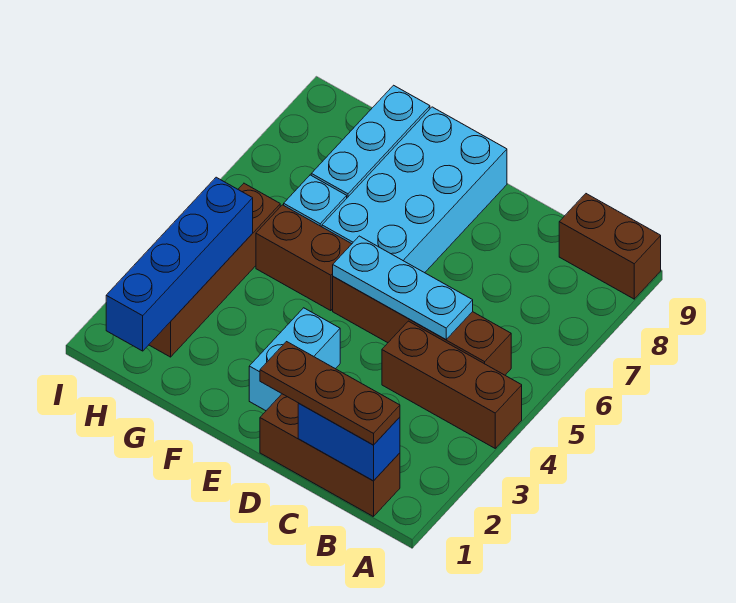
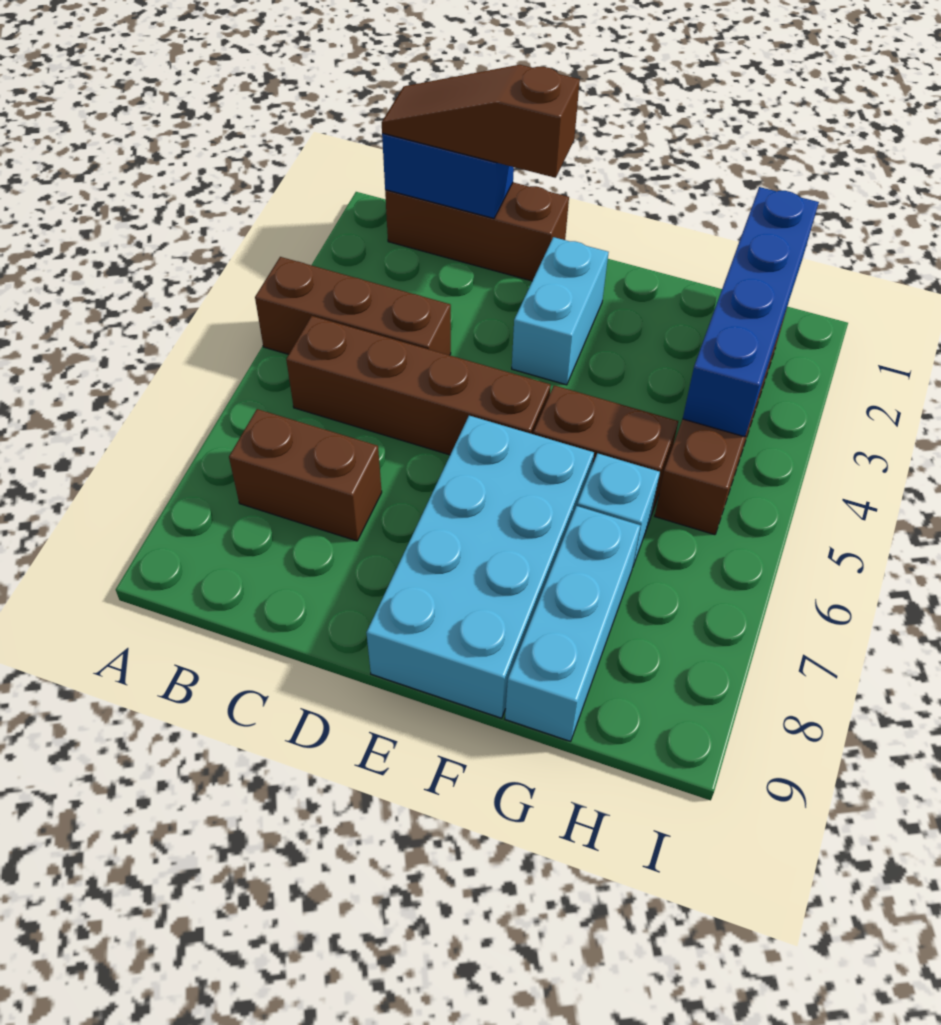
brown 1x2 brick [559,194,661,299] -> brown 1x2 brick moved to [229,409,382,541]
brown 1x3 plate [260,342,400,445] -> brown 1x3 slope [382,65,580,178]
cyan 1x3 plate [333,236,473,340] -> none

